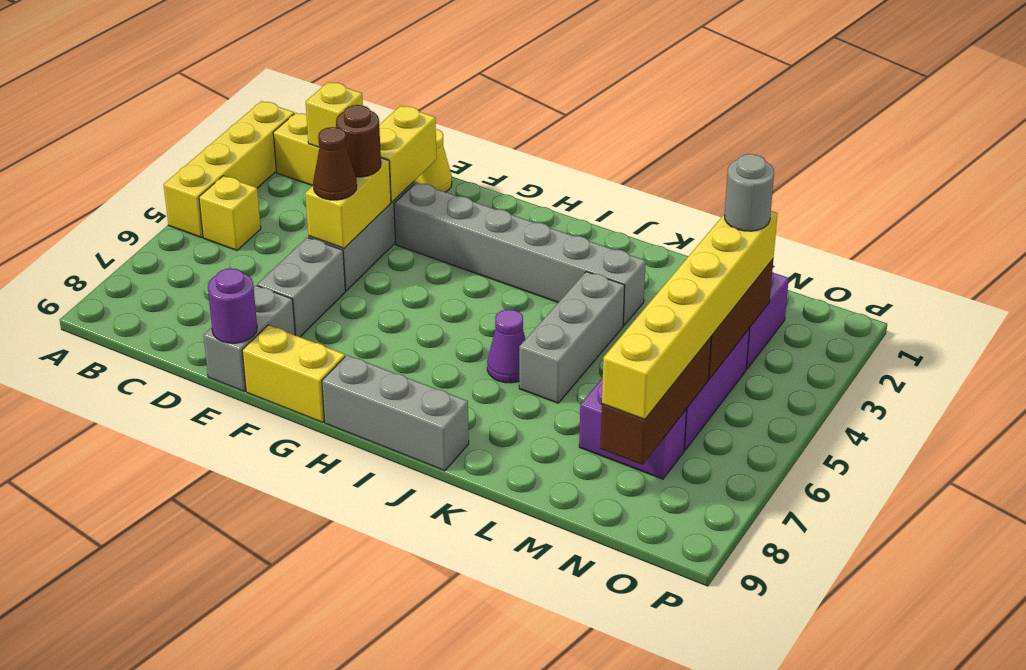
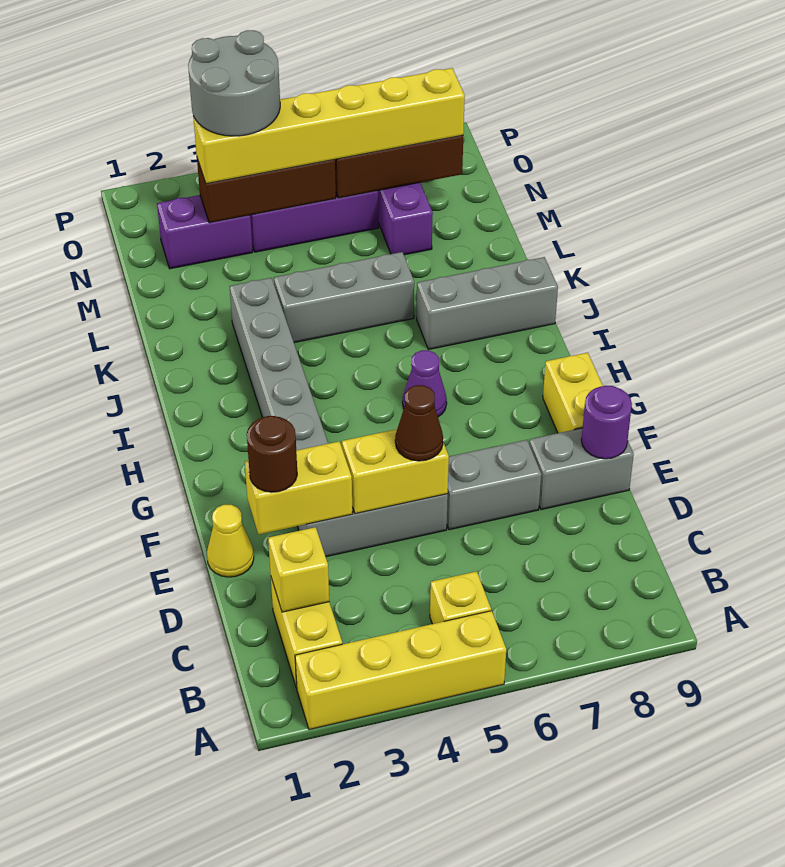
brown 1x1 round brick [336,105,381,177] -> brown 1x1 round brick moved to [247,416,297,492]
grey 1x3 brick [322,355,469,471] -> grey 1x3 brick turned to [417,257,558,350]
purple 1x1 cone [487,309,525,383] -> purple 1x1 cone moved to [403,350,447,417]
grey 1x1 round brick [725,154,774,231] -> grey 2x2 round brick [188,30,280,136]

